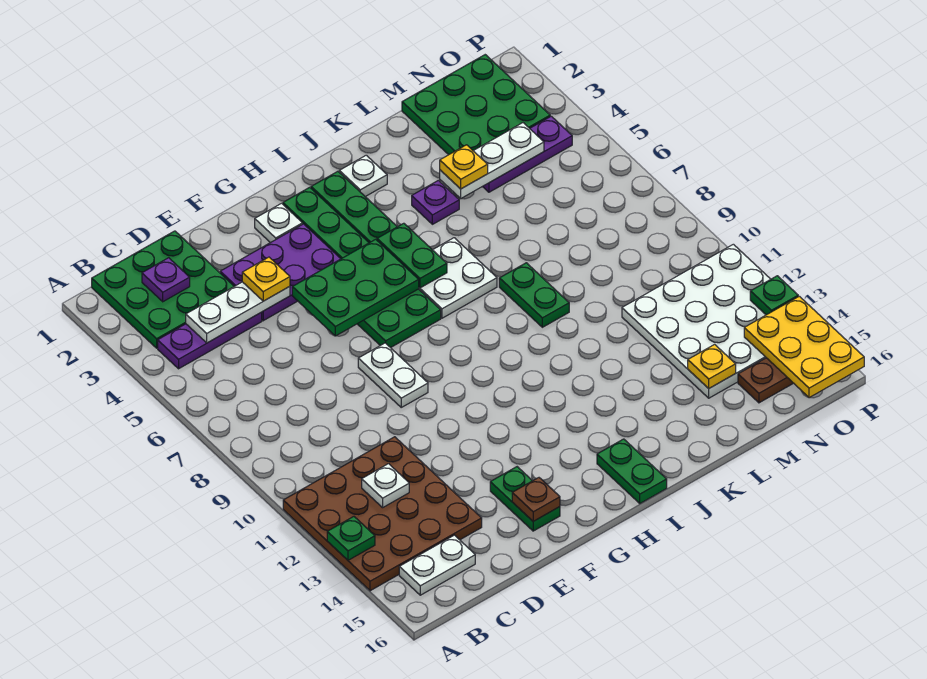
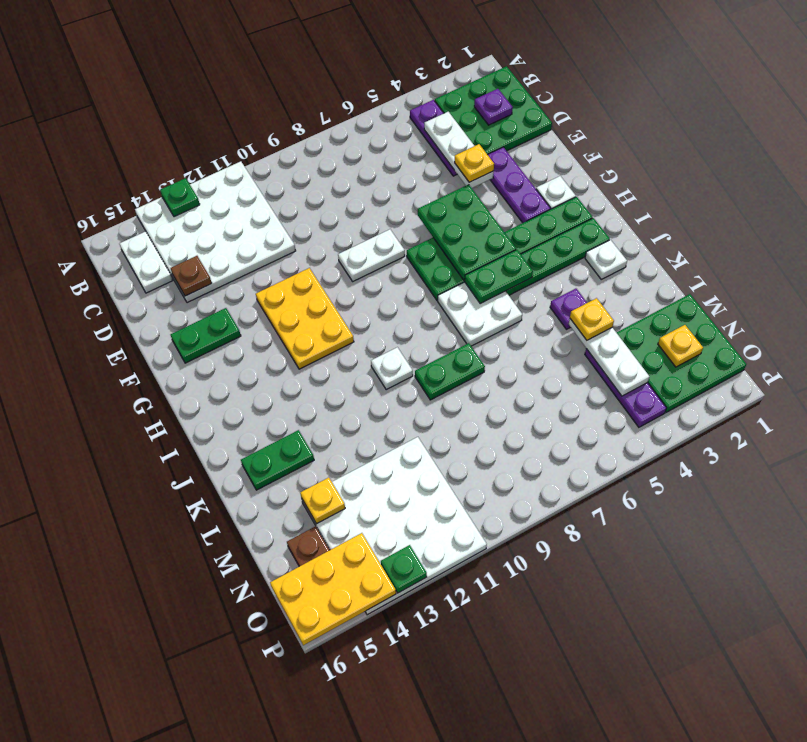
brown 4x4 plate [283,437,482,591] -> white 4x4 plate [135,161,296,303]
white 1x1 plate [362,464,409,508] -> white 1x1 plate moved to [371,347,413,389]
purple 2x3 plate [220,224,341,321] -> purple 1x3 plate [488,147,551,223]
none -> yellow 2x3 plate [256,268,354,369]
brown 1x1 plate [512,478,560,521] -> brown 1x1 plate moved to [171,256,212,296]
green 1x2 plate [597,439,667,503] -> green 1x2 plate moved to [241,430,314,490]
none -> yellow 1x1 plate [658,325,703,367]

